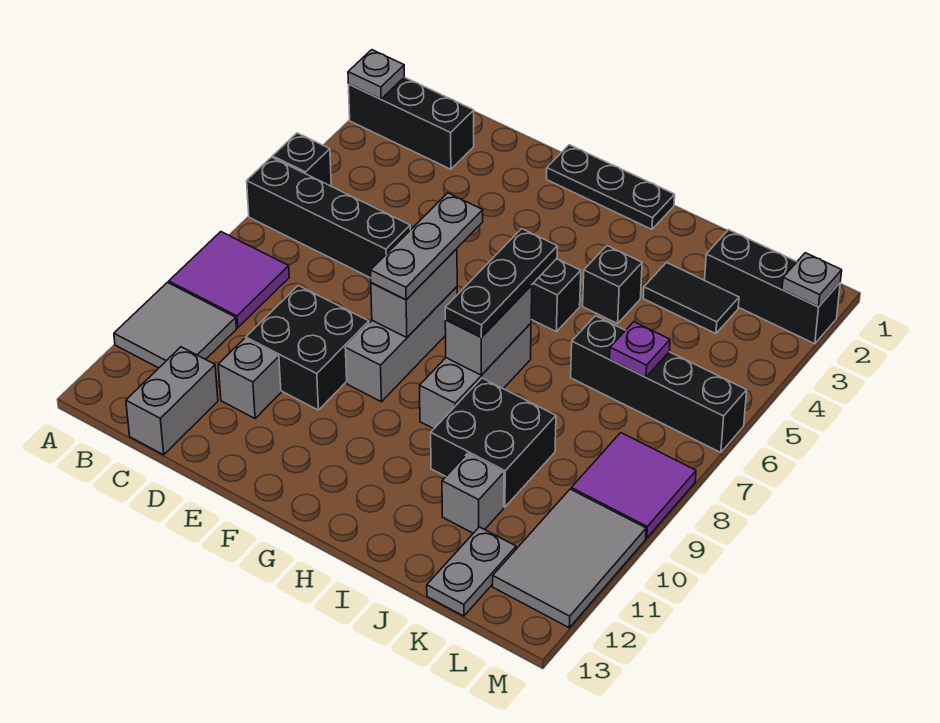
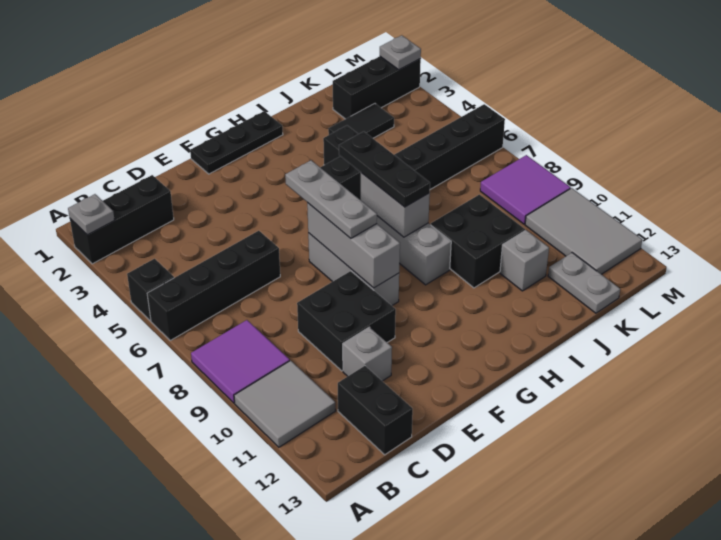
grey 1x2 brick [126,347,218,455] -> black 1x2 brick [338,366,413,455]
grey 1x2 brick [371,249,457,338] -> grey 1x3 brick [307,203,400,288]
purple 1x1 plate [610,322,670,377] -> none

